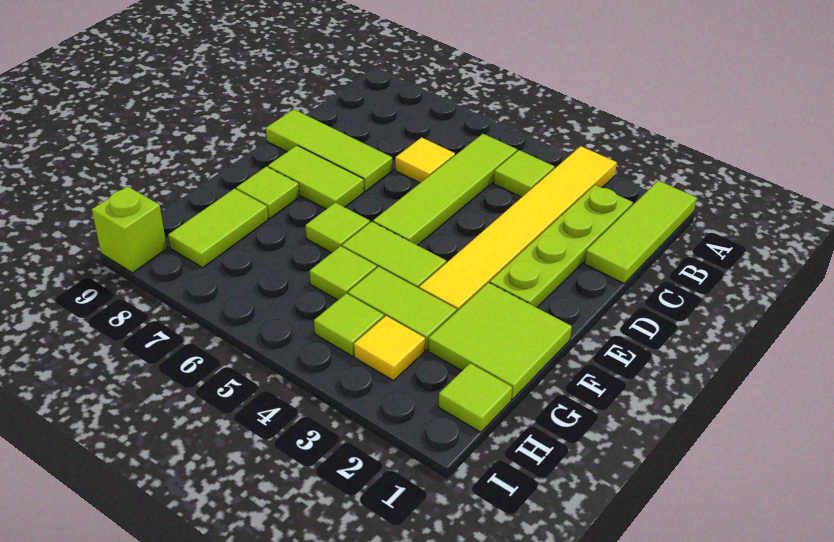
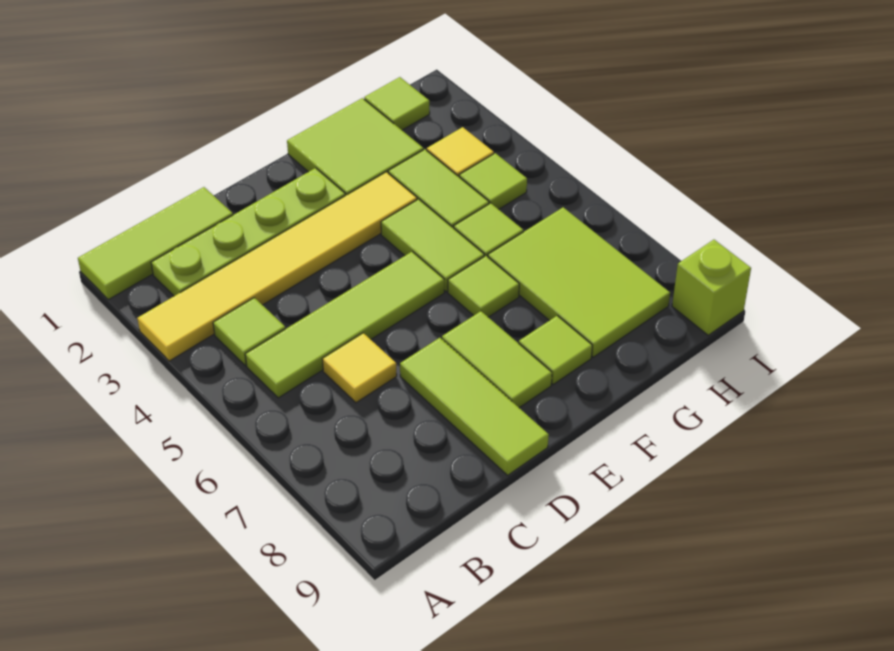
lime 1x2 tile [168,189,268,268] -> lime 2x3 tile [488,207,670,357]

